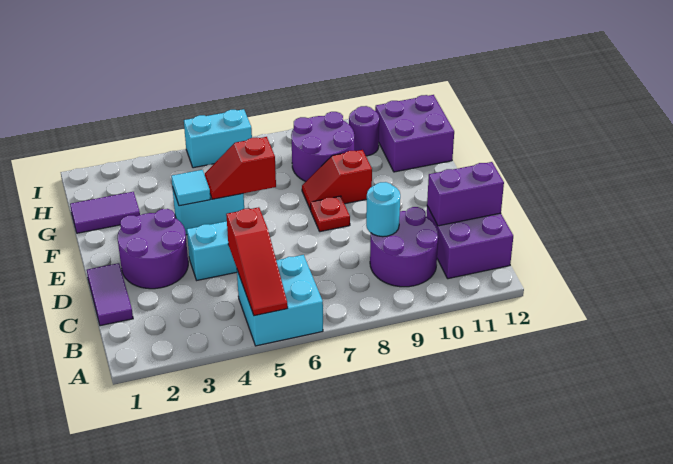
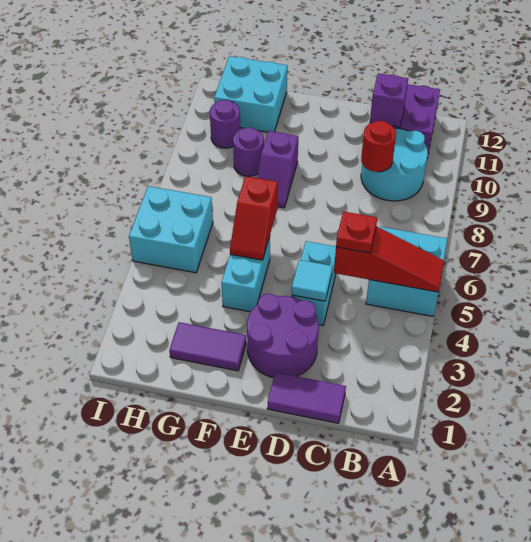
purple 2x2 round brick [370,207,438,287] -> cyan 2x2 round brick [361,128,428,201]
cyan 1x1 round brick [366,182,400,237] -> red 1x1 round brick [361,121,396,172]
purple 1x2 brick [427,162,504,226] -> purple 1x1 brick [370,74,408,127]
red 1x1 plate [311,196,350,232] -> red 1x1 plate moved to [336,211,377,253]
cyan 1x1 tile [171,170,210,206] -> cyan 1x1 tile moved to [292,260,332,301]
red 1x2 slope [302,150,372,210] -> purple 1x2 slope [258,131,298,208]
purple 1x2 tile [70,192,140,233] -> purple 1x2 tile turned to [169,322,246,371]
purple 2x2 round brick [291,112,354,181] -> purple 1x1 round brick [233,127,264,176]
purple 2x2 brick [375,95,454,172] -> cyan 2x2 brick [214,56,287,132]
cyan 1x2 brick [184,109,252,168] -> cyan 2x2 brick [129,186,213,273]

